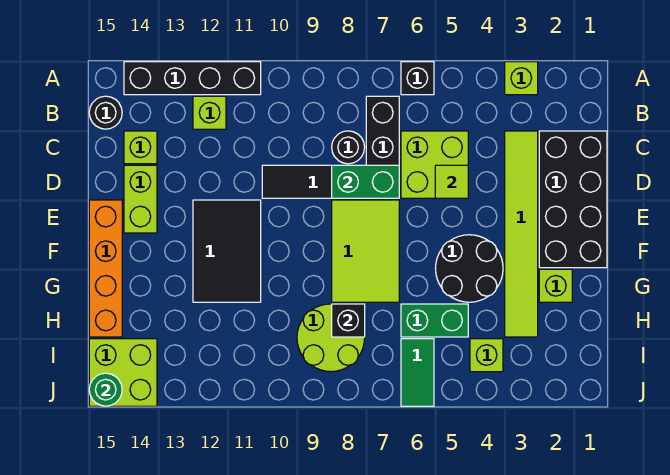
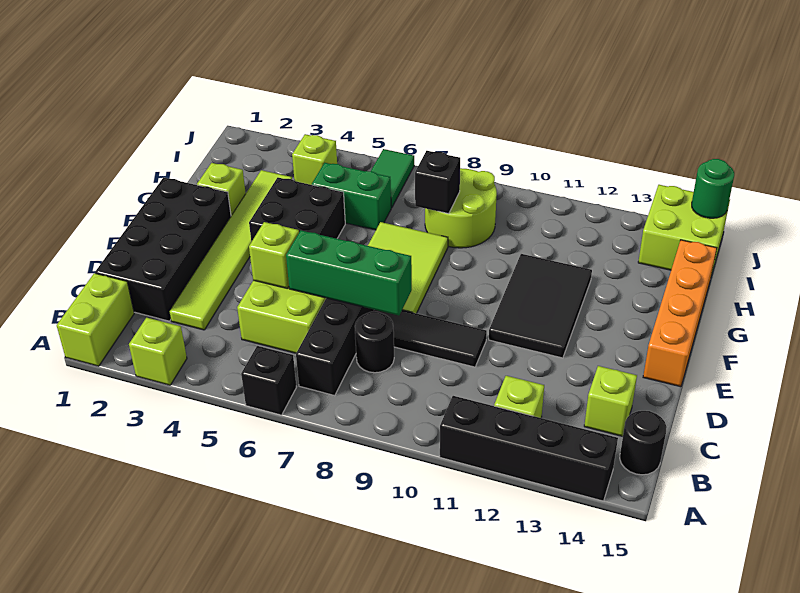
lime 1x1 tile [435,165,468,198] -> lime 1x1 brick [249,222,299,289]
green 1x2 brick [332,165,399,198] -> green 1x3 brick [286,231,412,316]
lime 1x2 brick [124,165,157,233] -> lime 1x2 brick moved to [57,273,134,366]
black 2x2 round brick [436,235,503,302] -> black 2x2 brick [249,178,345,242]

